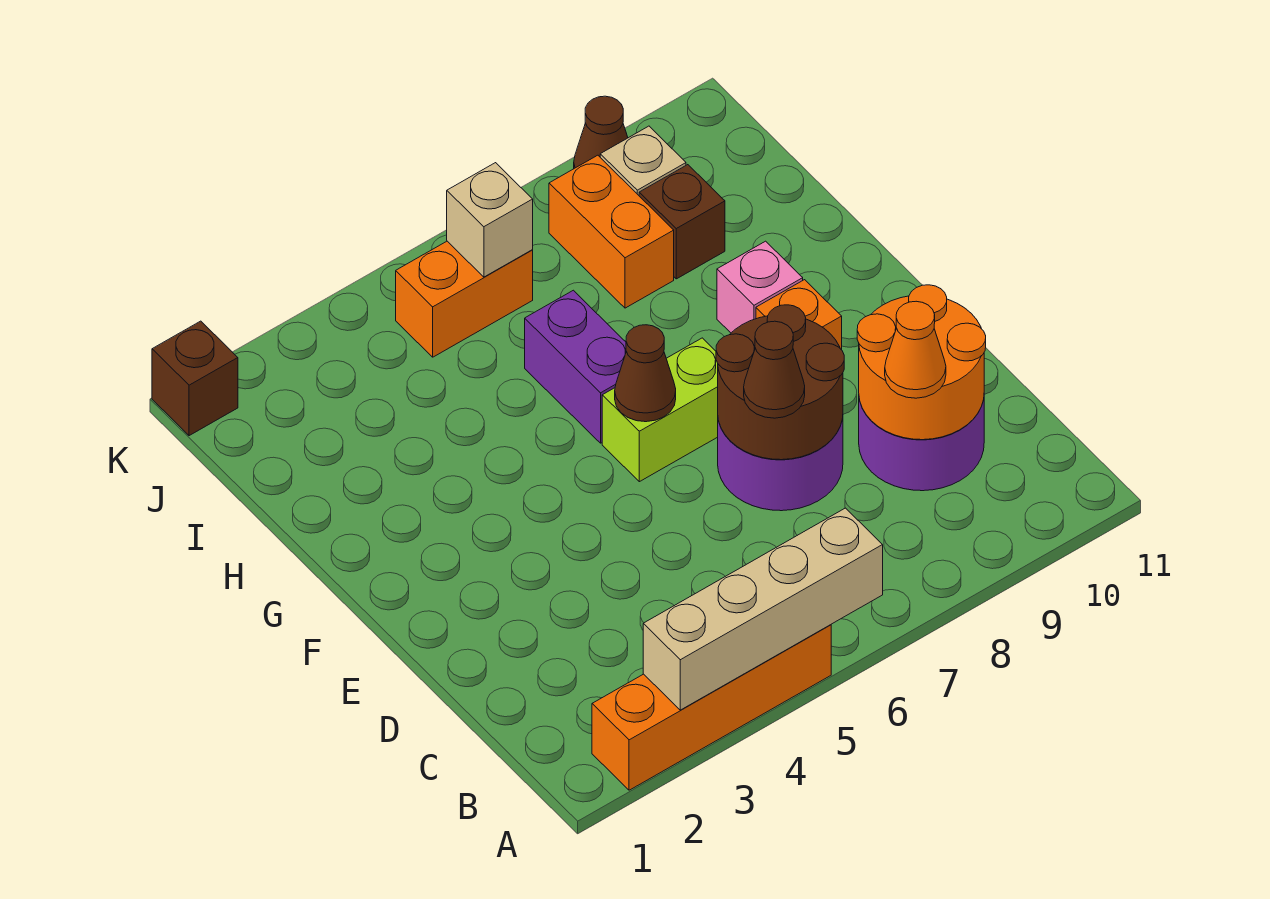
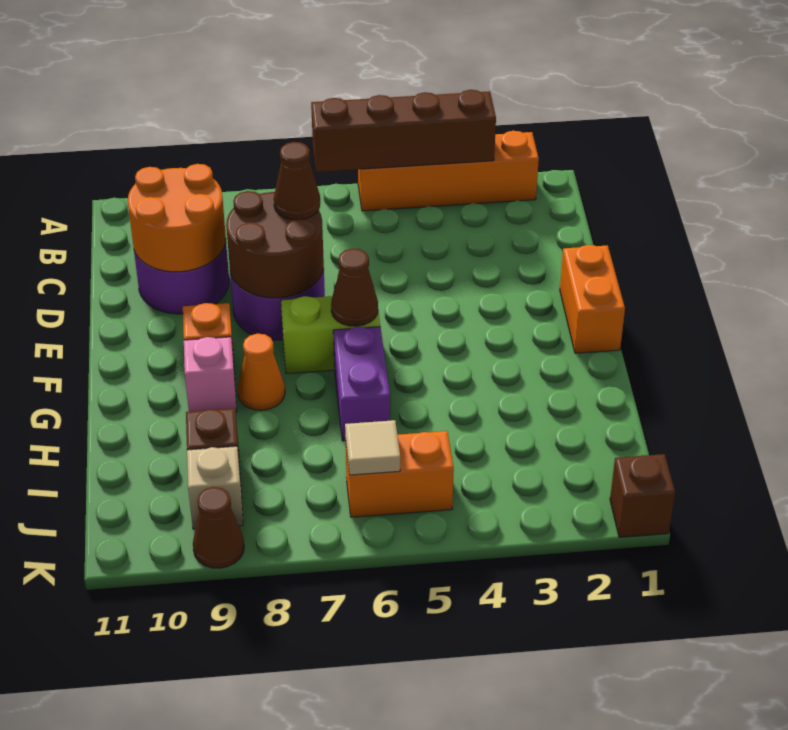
tan 1x4 brick [643,508,883,710] -> brown 1x4 brick [311,90,496,172]
orange 1x1 cone [885,301,946,398] -> orange 1x1 cone moved to [238,334,285,410]
orange 1x2 brick [549,155,674,308] -> orange 1x2 brick moved to [560,245,625,353]
tan 1x1 brick [447,163,533,277] -> tan 1x1 tile [345,420,400,475]

